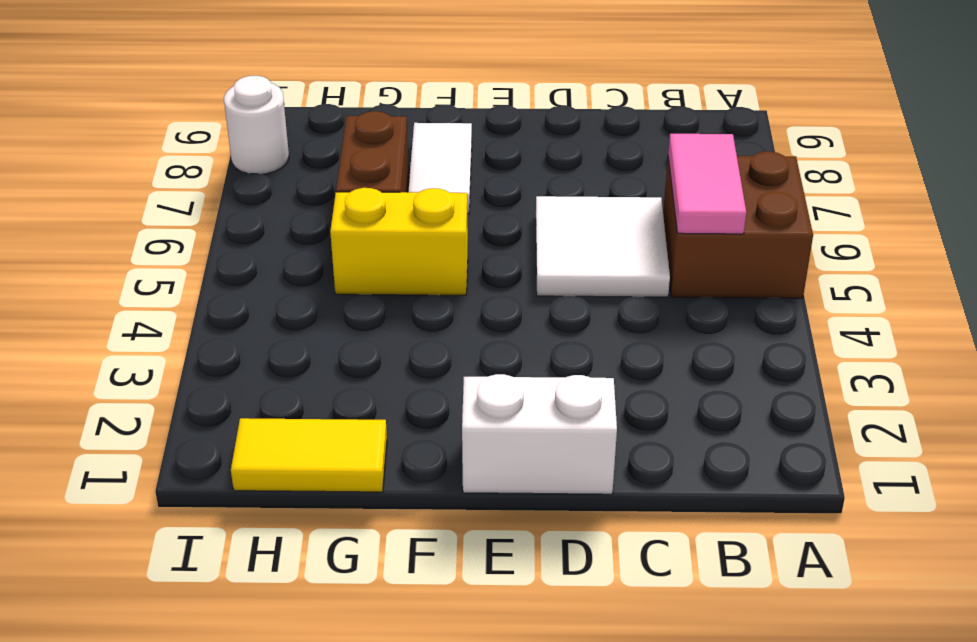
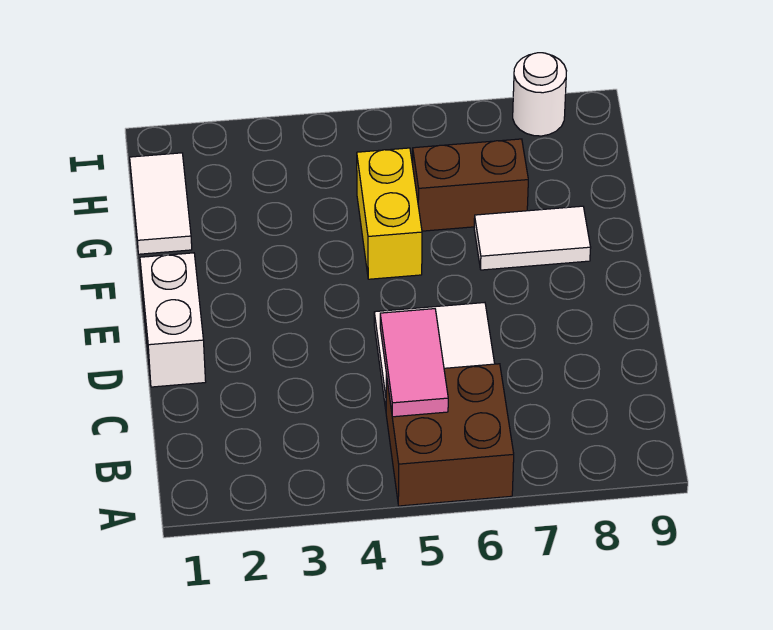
pink 1x2 tile [668,134,746,234] -> pink 1x2 tile turned to [380,309,448,417]
yellow 1x2 tile [231,418,387,492] -> white 1x2 tile [130,153,192,254]

